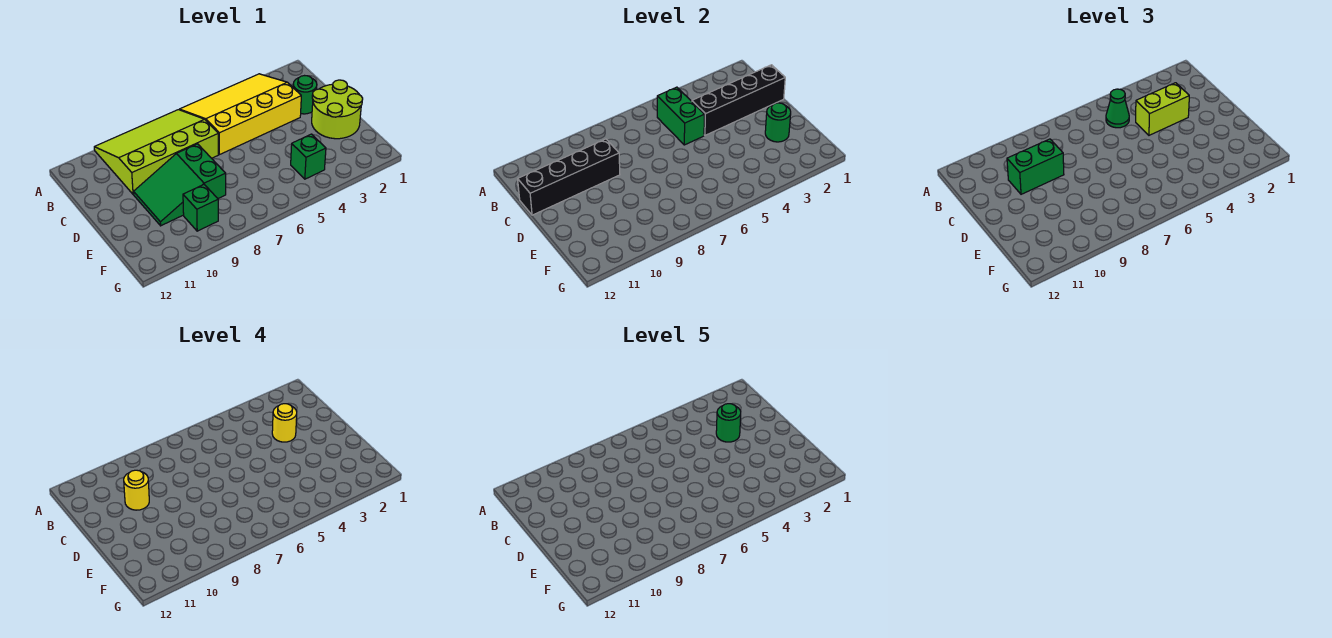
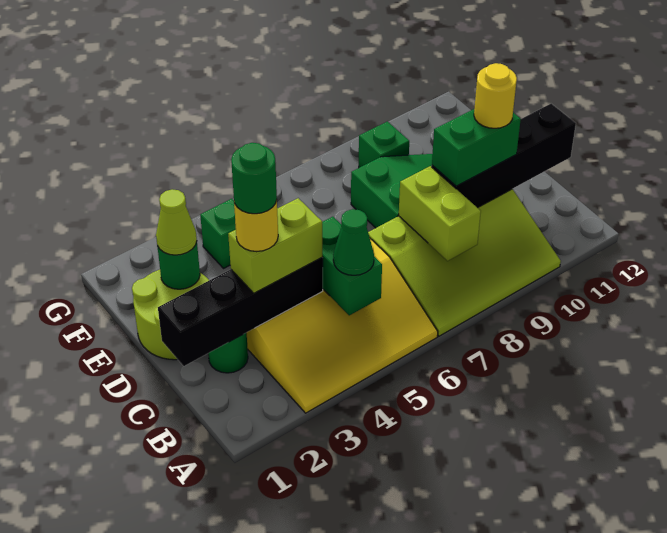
none -> lime 1x2 brick [399,166,481,261]
none -> lime 1x1 cone [156,189,197,255]

